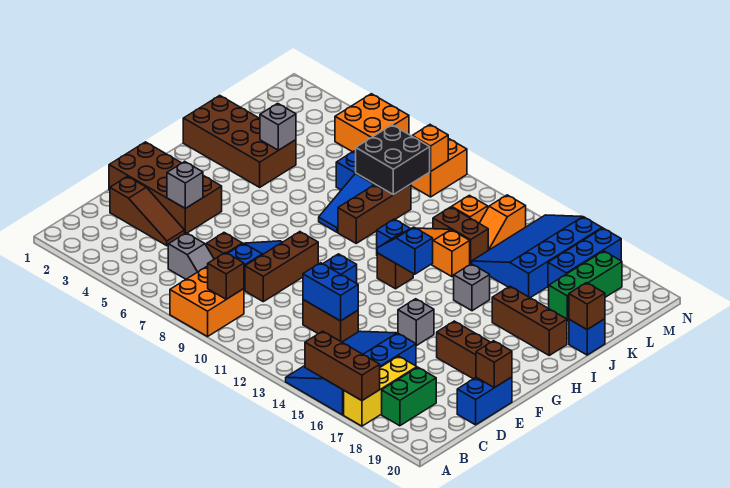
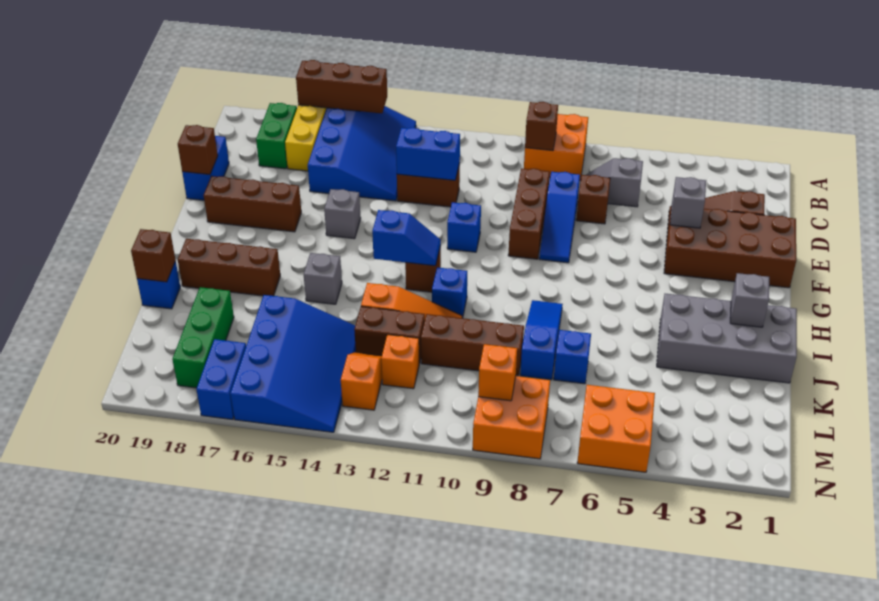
brown 2x4 brick [183,95,296,187] -> grey 2x4 brick [657,294,797,383]
brown 1x3 brick [338,184,411,243] -> brown 1x3 brick turned to [421,314,524,376]
grey 1x1 brick [260,103,296,150] -> grey 1x1 brick moved to [730,273,769,327]
black 2x2 brick [356,125,430,195] -> none
blue 1x3 brick [548,228,621,288] -> blue 1x2 brick [196,339,246,420]

